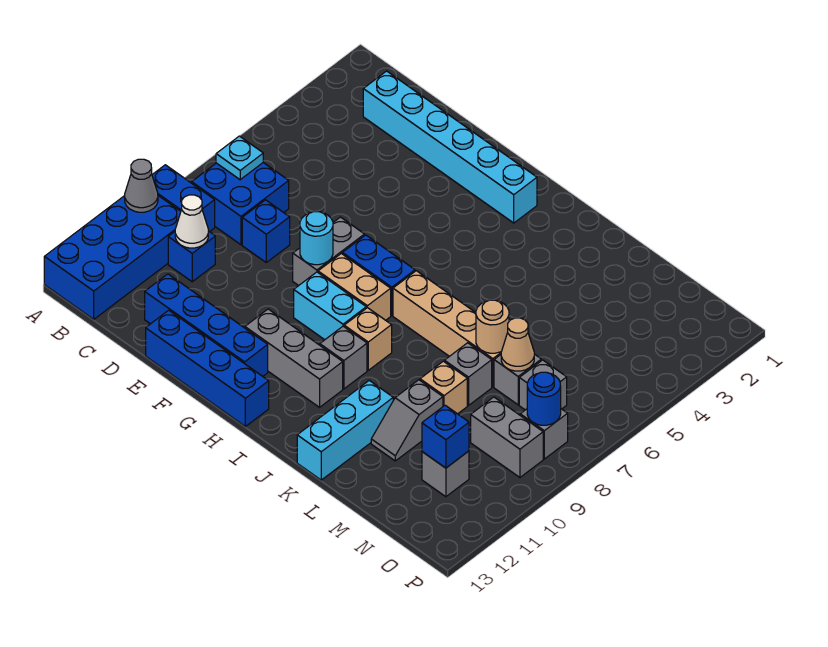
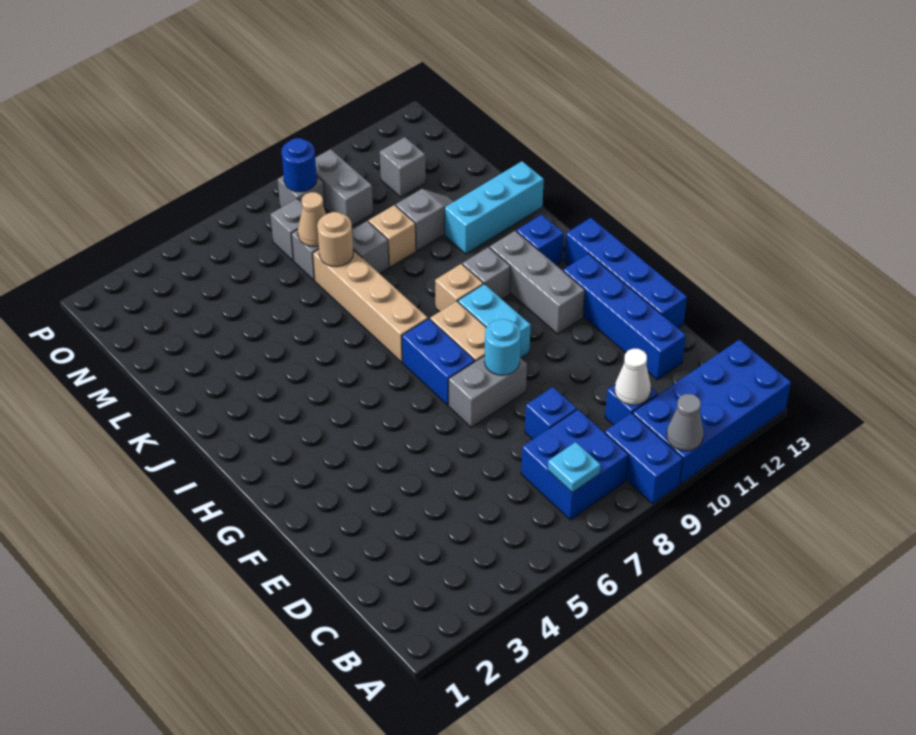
cyan 1x6 brick [363,71,537,223] -> none
blue 1x1 brick [422,405,469,468] -> blue 1x1 brick moved to [516,215,564,265]

